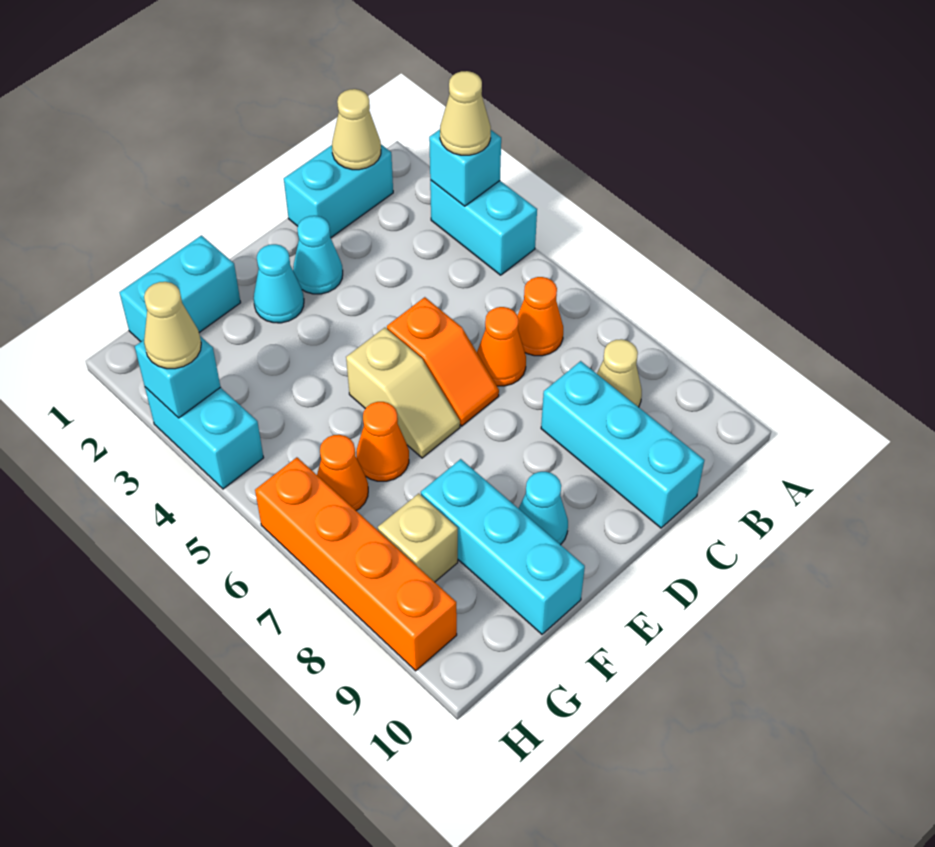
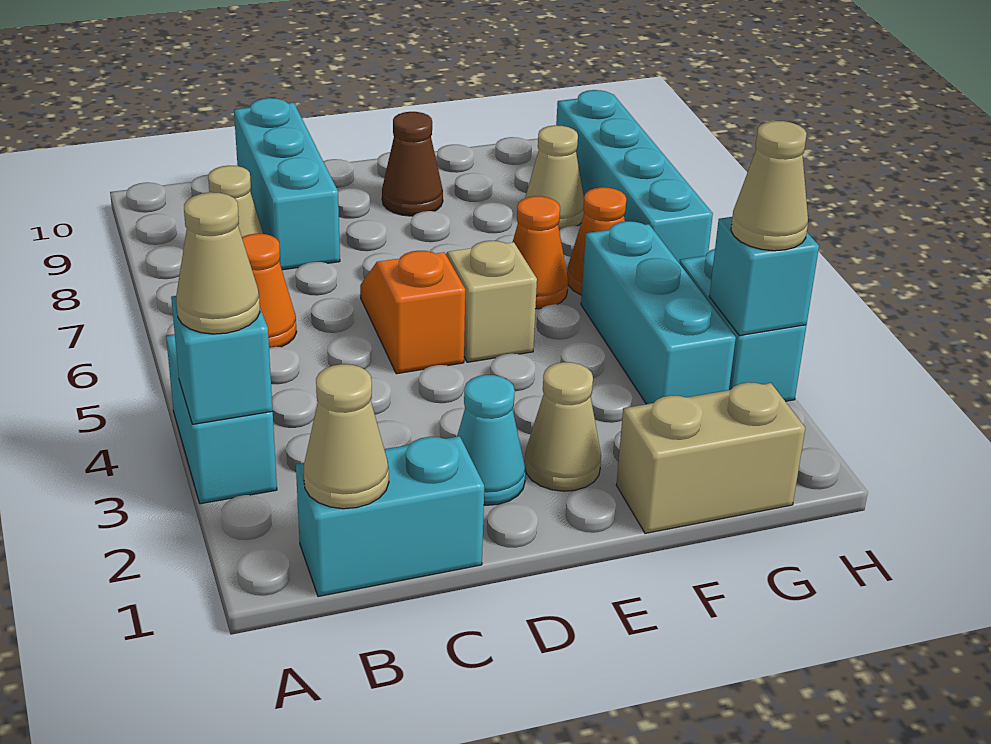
orange 1x1 cone [477,307,526,386] -> none
cyan 1x1 cone [254,244,304,323] -> tan 1x1 cone [525,362,601,491]
cyan 1x1 cone [518,472,568,545] -> brown 1x1 cone [382,112,443,216]
cyan 1x2 brick [120,236,241,341] -> tan 1x2 brick [616,382,805,533]
cyan 1x3 brick [421,459,585,634] -> cyan 1x3 brick moved to [581,221,736,404]
tan 1x1 brick [378,493,458,582] -> tan 1x1 cone [525,125,584,230]
orange 1x4 brick [255,457,457,671] -> cyan 1x4 brick [556,90,713,263]

